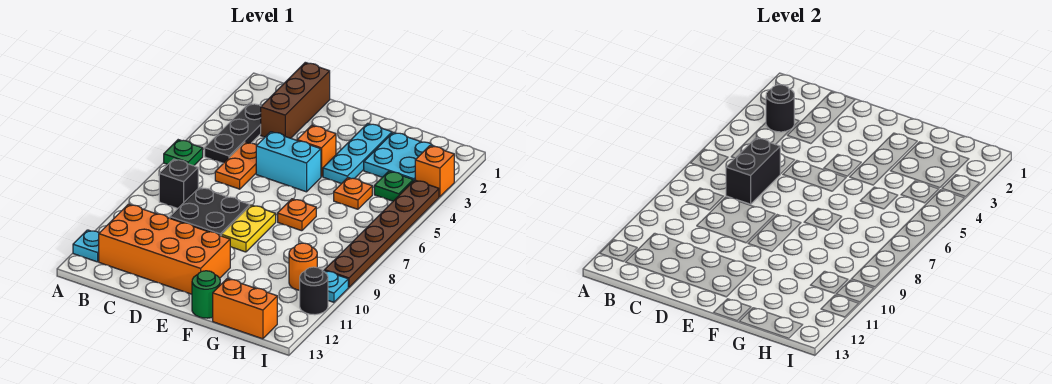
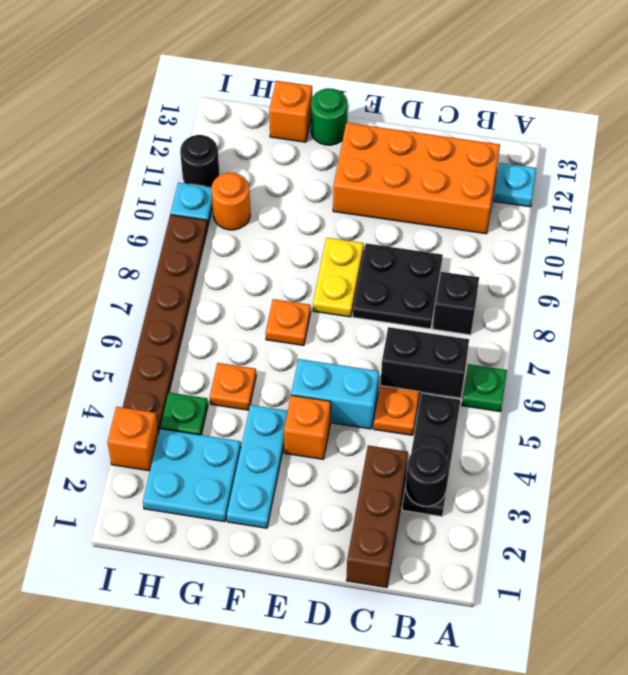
black 1x2 brick [726,138,780,204] -> black 1x2 brick turned to [381,327,469,398]
orange 1x2 brick [213,279,277,339] -> orange 1x1 brick [269,81,312,142]

